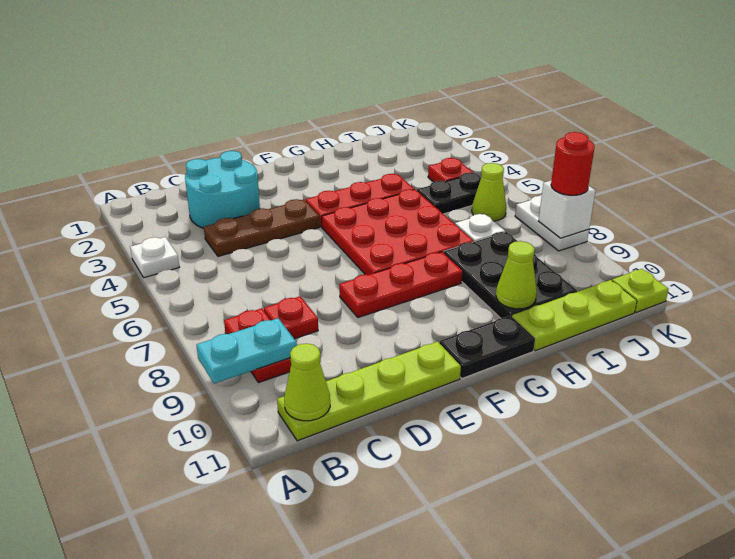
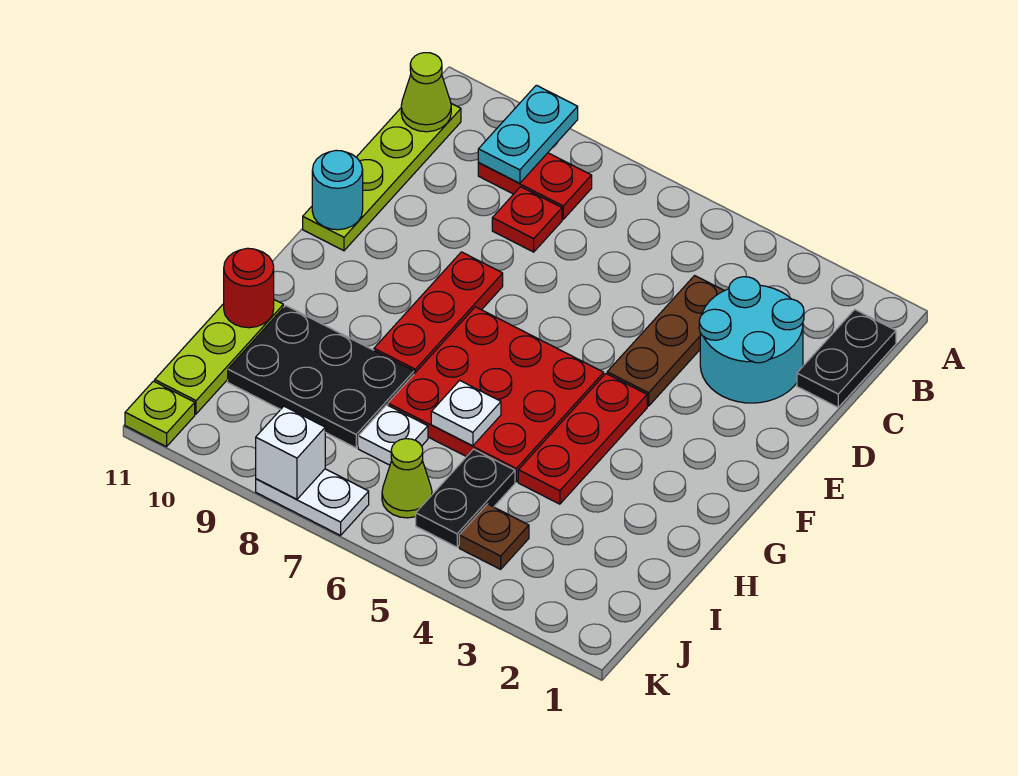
white 1x1 plate [130,237,179,278] -> white 1x1 plate moved to [431,380,501,446]
none -> cyan 1x1 round brick [312,150,363,230]
black 1x2 plate [440,316,535,378] -> black 1x2 plate moved to [797,310,896,407]
lime 1x1 cone [496,241,537,309] -> none
red 1x1 plate [428,158,473,182] -> brown 1x1 plate [459,504,529,569]
red 1x1 round brick [551,132,595,195] -> red 1x1 round brick moved to [224,248,274,328]

